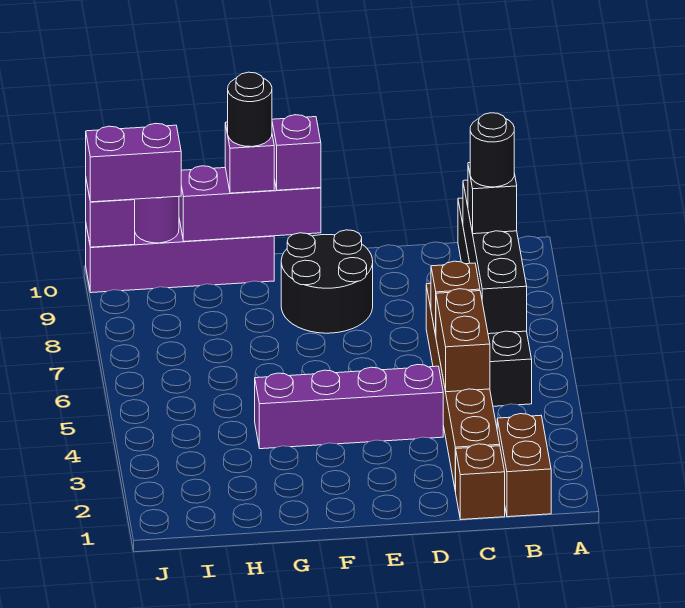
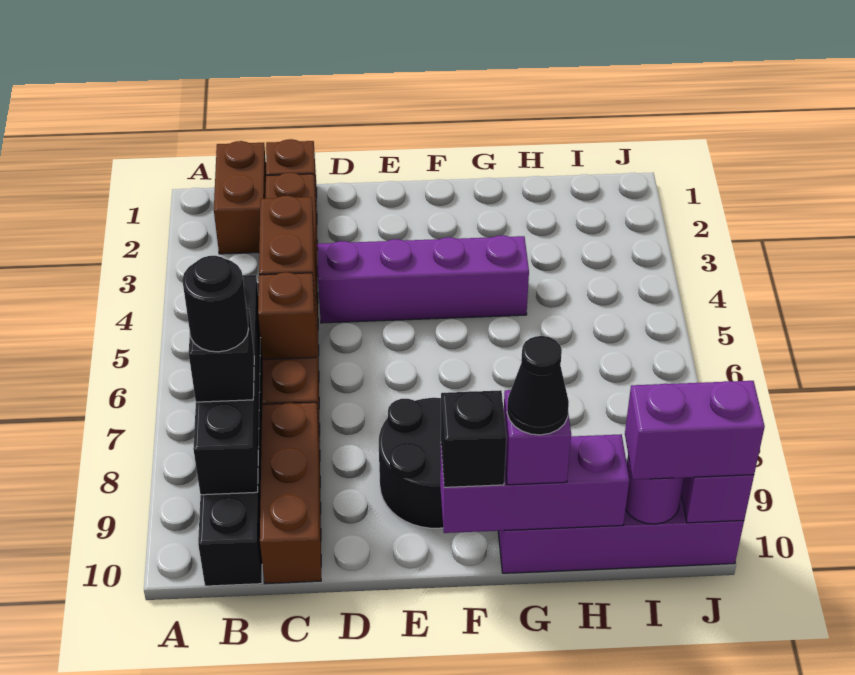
none -> brown 1x3 brick [260,402,321,584]
purple 1x1 brick [272,115,321,190] -> black 1x1 brick [441,390,507,487]
black 1x1 round brick [228,72,272,147] -> black 1x1 cone [507,336,569,435]

